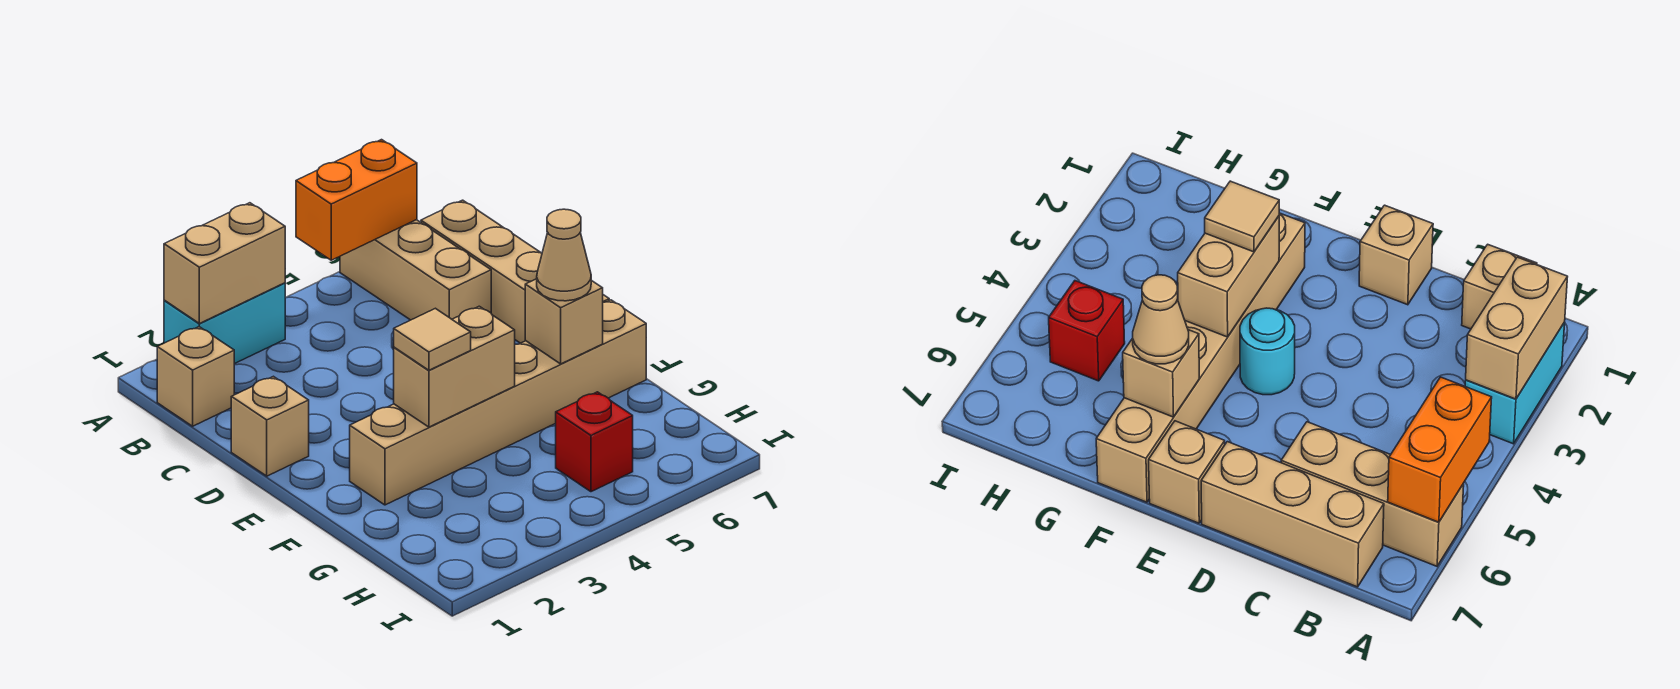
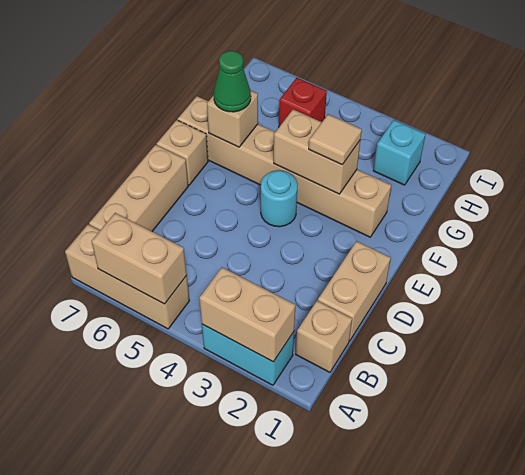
orange 1x2 brick [296,140,417,260] -> tan 1x2 brick [92,213,187,304]
tan 1x3 brick [340,220,491,320] -> tan 1x3 brick turned to [65,224,189,329]
tan 1x1 brick [231,376,309,476] -> tan 1x2 brick [318,241,391,341]
tan 1x1 cone [537,209,591,301] -> green 1x1 cone [214,51,251,112]
none -> cyan 1x1 brick [373,120,426,185]

